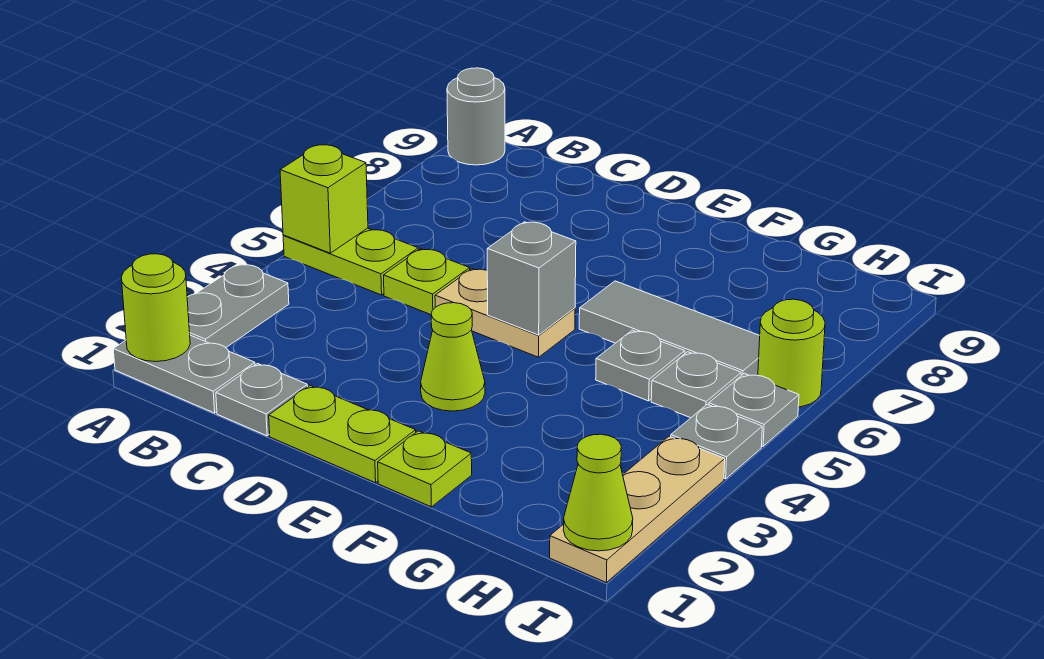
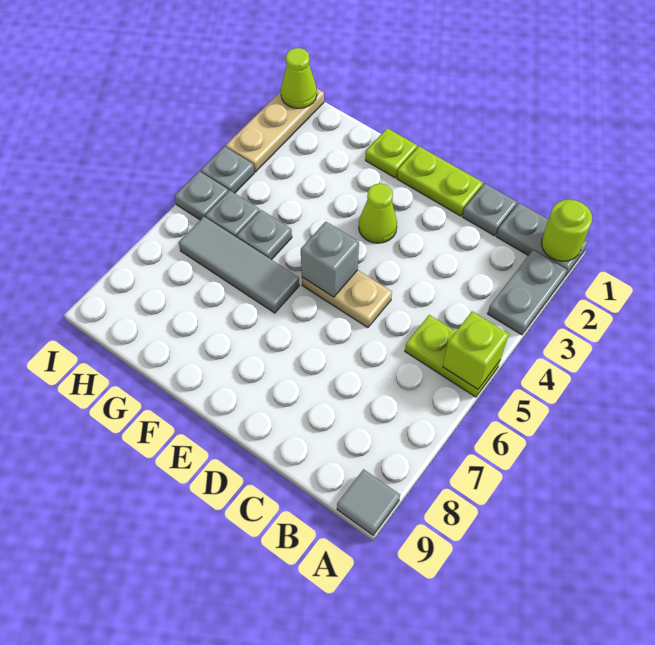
grey 1x1 round brick [447,68,505,165] -> grey 1x1 tile [337,469,400,535]
lime 1x1 plate [384,249,470,315] -> none
lime 1x1 round brick [758,299,825,407] -> none

